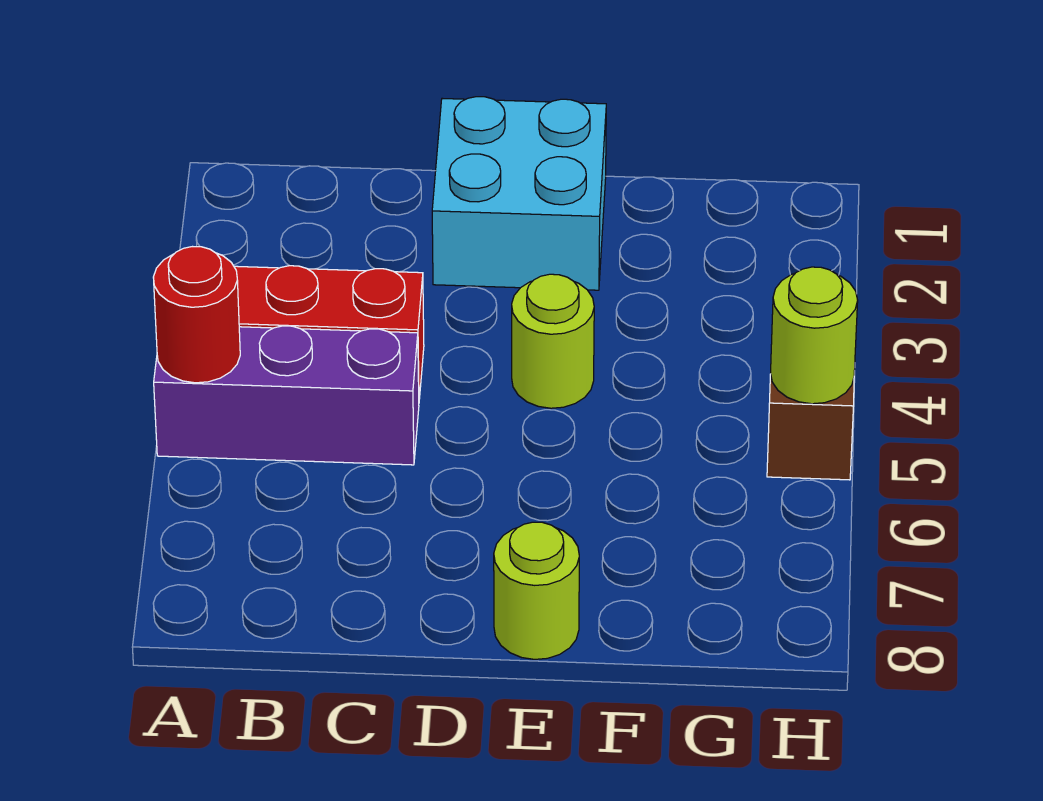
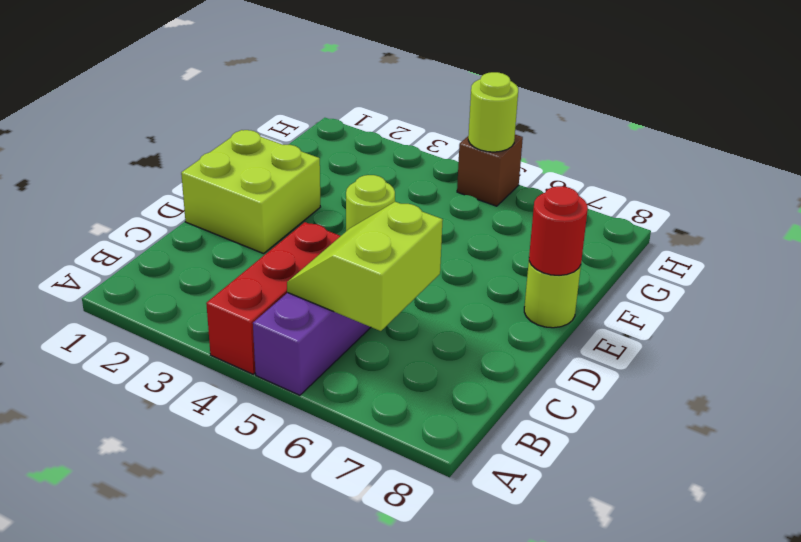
red 1x1 round brick [153,247,240,383] -> red 1x1 round brick moved to [529,186,588,275]
none -> lime 2x2 slope [287,202,443,331]
cyan 2x2 brick [432,97,606,290] -> lime 2x2 brick [181,130,320,254]

